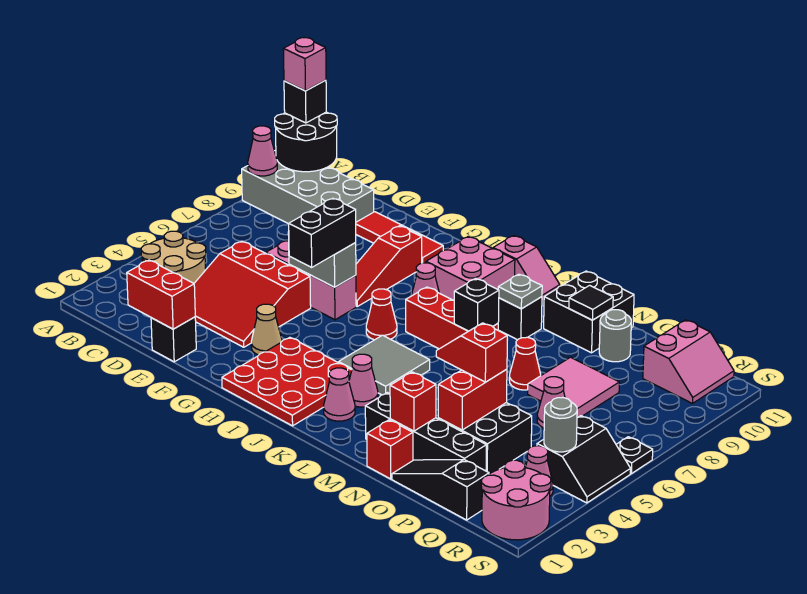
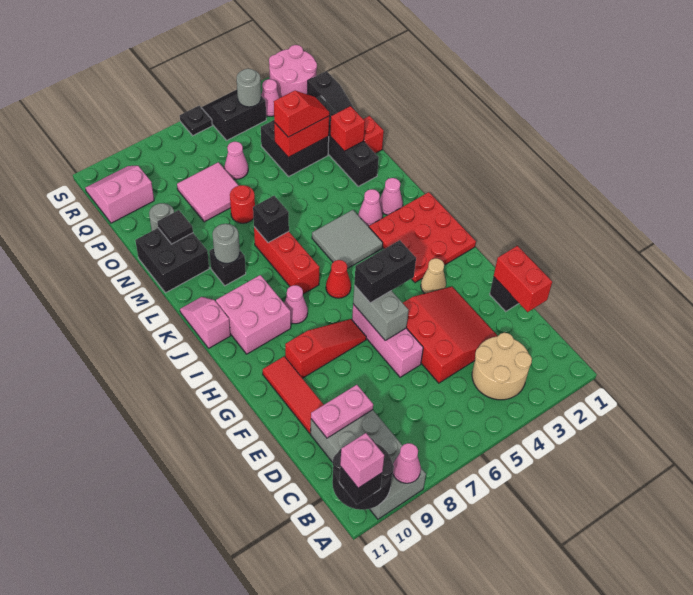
none -> pink 1x2 plate [311,385,373,438]
grey 1x1 plate [498,274,542,309] -> grey 1x1 round brick [213,224,240,263]
red 1x2 slope [436,323,507,382] -> red 1x2 slope turned to [274,91,329,137]
red 1x1 cone [509,337,541,390] -> red 1x1 round brick [230,185,255,223]

